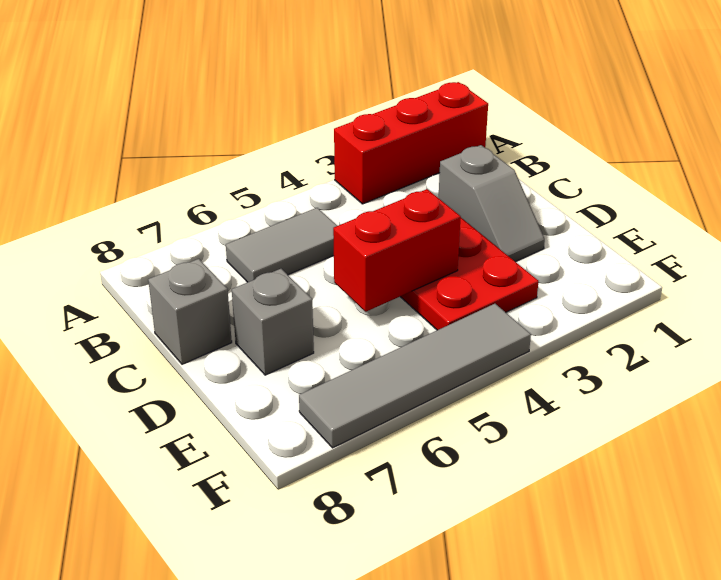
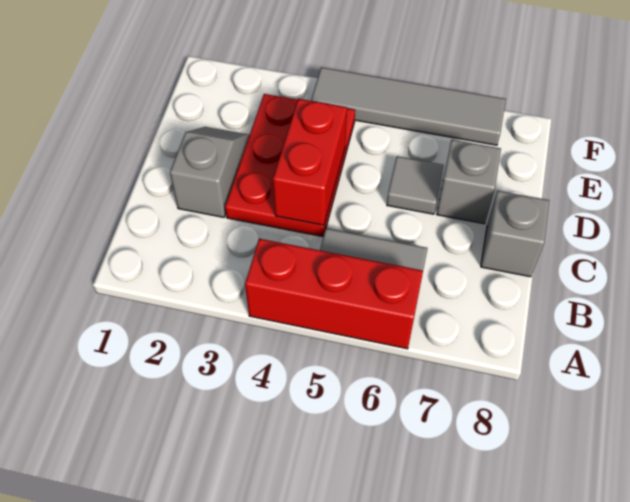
red 1x3 brick [334,82,488,204] -> red 1x3 brick moved to [245,239,423,349]
red 1x2 brick [333,189,461,312] -> red 1x2 brick turned to [273,99,347,225]
none -> grey 1x1 tile [387,156,444,214]

